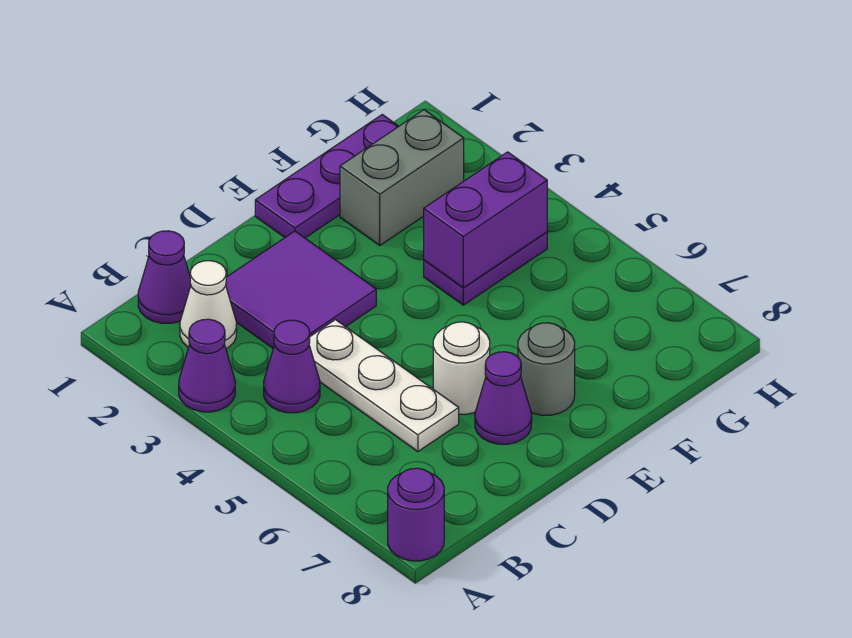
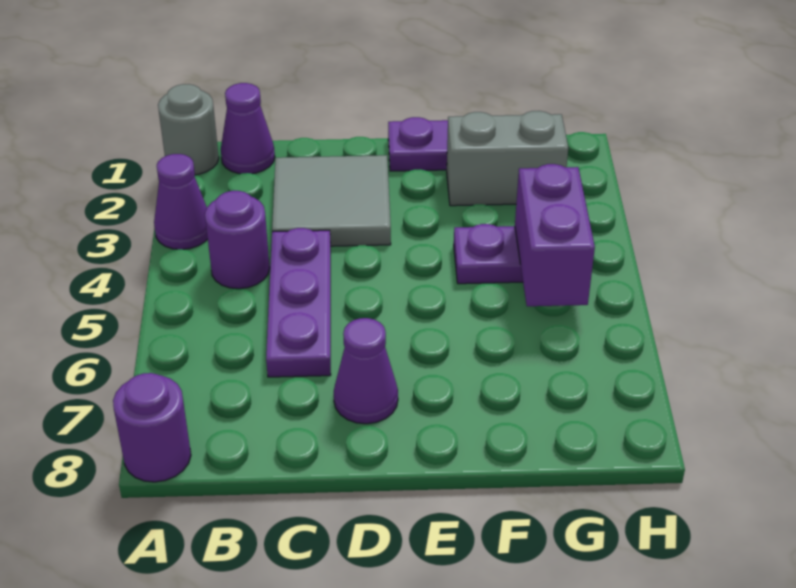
white 1x1 cone [180,261,237,349] -> none
purple 1x1 cone [264,320,320,413] -> purple 1x1 round brick [205,191,270,289]
purple 2x2 tile [226,231,376,348] -> grey 2x2 tile [272,155,391,246]
white 1x3 plate [309,320,459,452] -> purple 1x3 plate [266,228,331,377]
white 1x1 round brick [433,322,490,414] -> none
grey 1x1 round brick [518,323,575,415] -> grey 1x1 round brick moved to [158,84,219,175]
purple 1x2 brick [424,152,547,288] -> purple 1x2 brick turned to [515,164,595,306]

